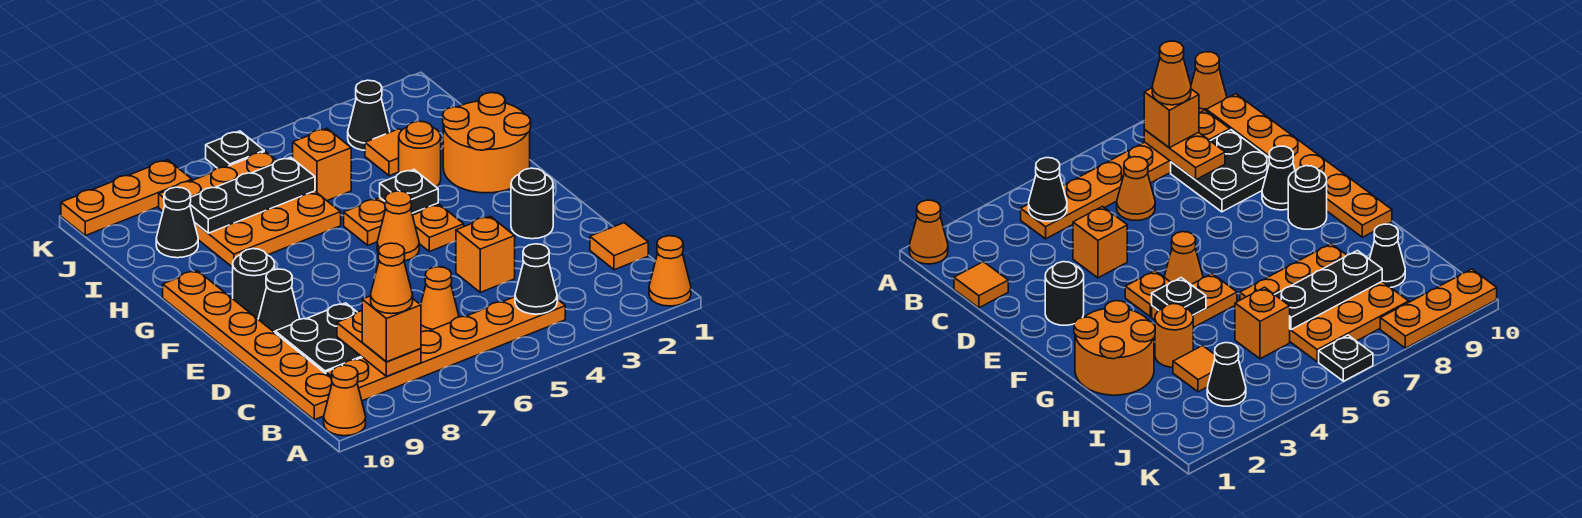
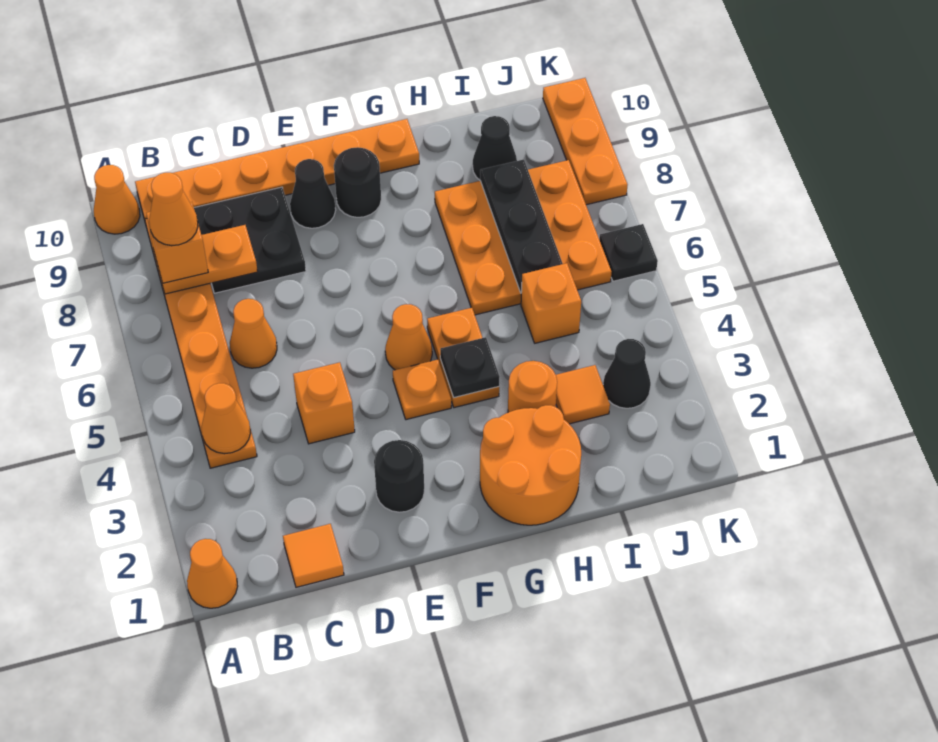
black 1x1 cone [515,244,557,314] -> orange 1x1 cone [201,383,250,454]

